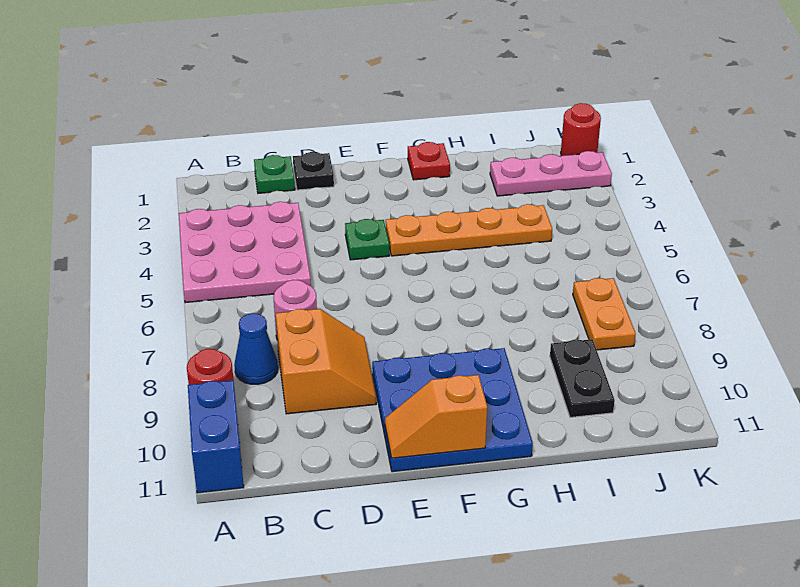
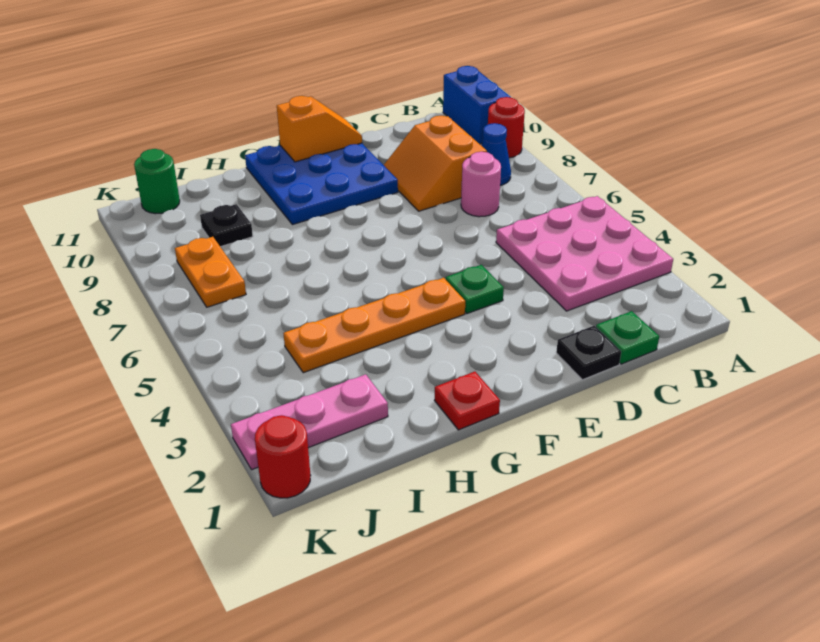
black 1x2 plate [550,339,615,417] -> black 1x1 plate [200,204,253,247]
none -> green 1x1 round brick [134,149,180,214]

